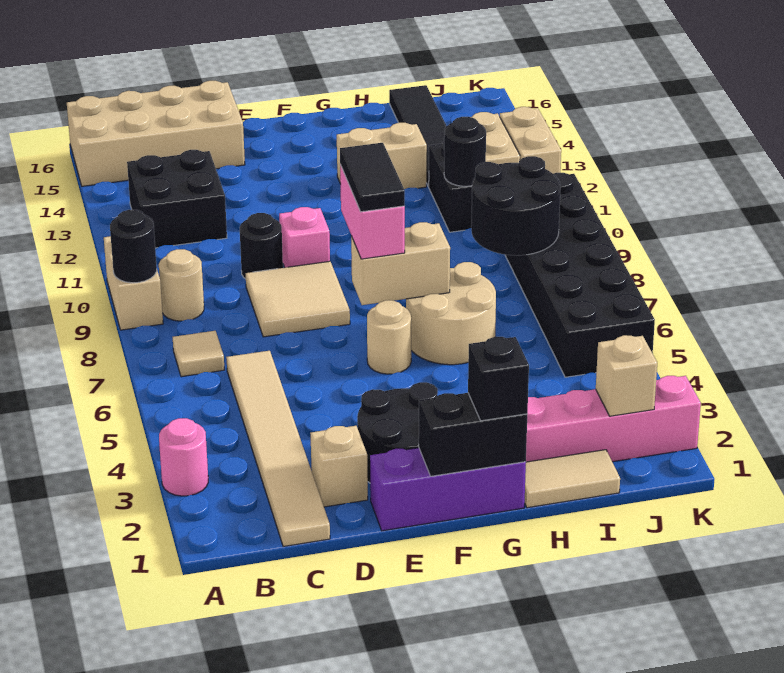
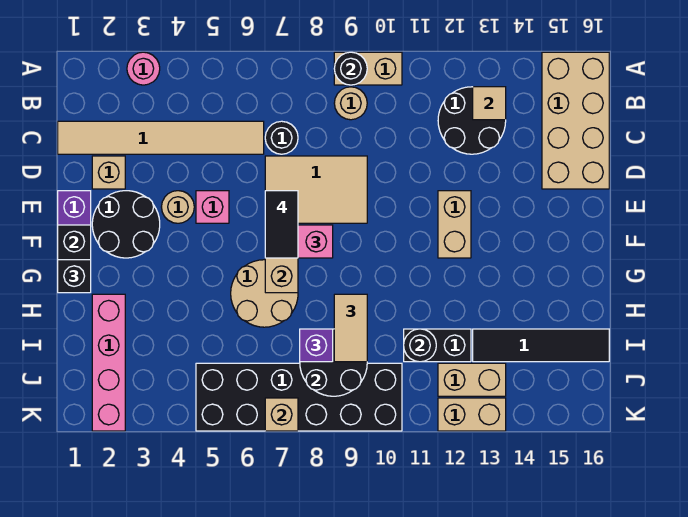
tan 1x1 tile [173,331,225,377] -> tan 1x1 tile moved to [473,87,506,120]
black 2x2 brick [127,150,227,248] -> black 2x2 round brick [438,87,506,154]
tan 2x2 tile [246,261,350,337] -> tan 2x3 tile [265,156,367,223]
black 1x1 round brick [240,213,283,279] -> black 1x1 round brick moved to [265,121,298,154]
pink 1x1 brick [279,207,330,268] -> pink 1x1 brick moved to [196,191,229,223]
tan 1x1 round brick [367,300,411,374] -> tan 1x1 round brick moved to [162,191,194,223]
black 1x2 tile [340,143,405,212] -> black 1x2 tile turned to [265,191,298,258]
tan 1x2 brick [337,123,427,189] -> tan 1x2 brick moved to [438,191,471,258]
tan 1x2 tile [525,450,620,508] -> tan 1x2 tile moved to [334,294,367,362]
none -> purple 1x1 brick [300,329,333,362]
tan 1x1 brick [596,335,657,416] -> tan 1x1 brick moved to [265,398,298,431]

